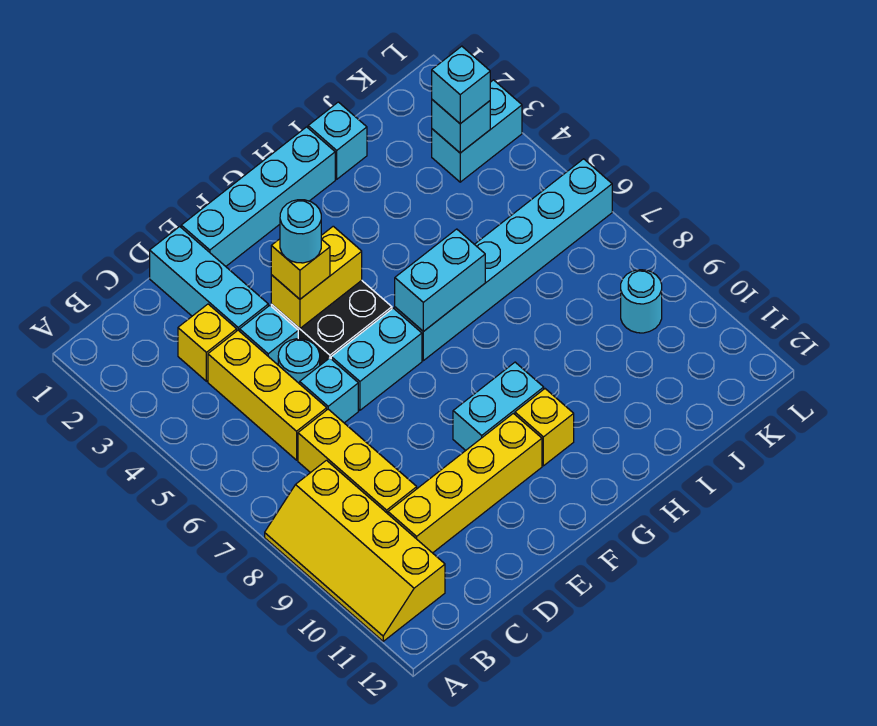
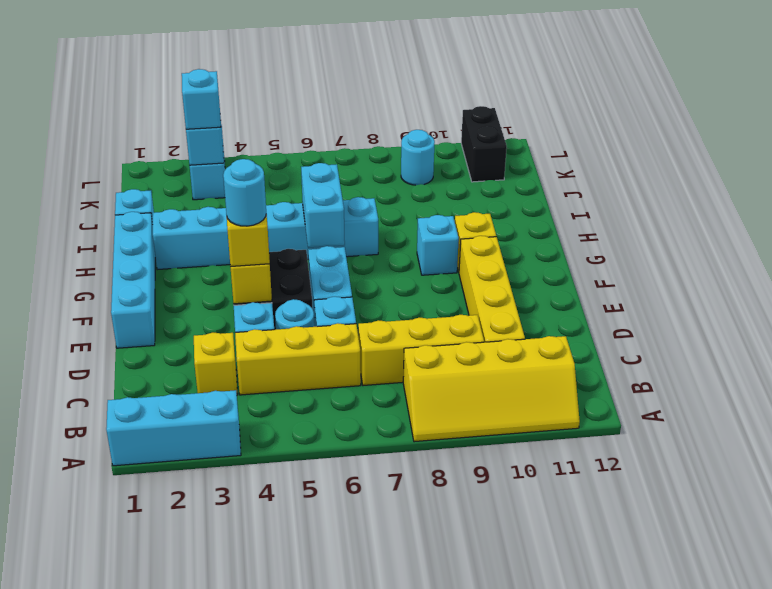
cyan 1x3 brick [150,227,268,331] -> cyan 1x3 brick moved to [106,390,241,466]
cyan 1x2 brick [453,362,544,450] -> cyan 1x1 brick [417,215,459,275]
cyan 1x6 brick [395,159,612,361] -> cyan 1x6 brick turned to [152,197,378,270]
none -> black 1x2 brick [461,106,507,182]

